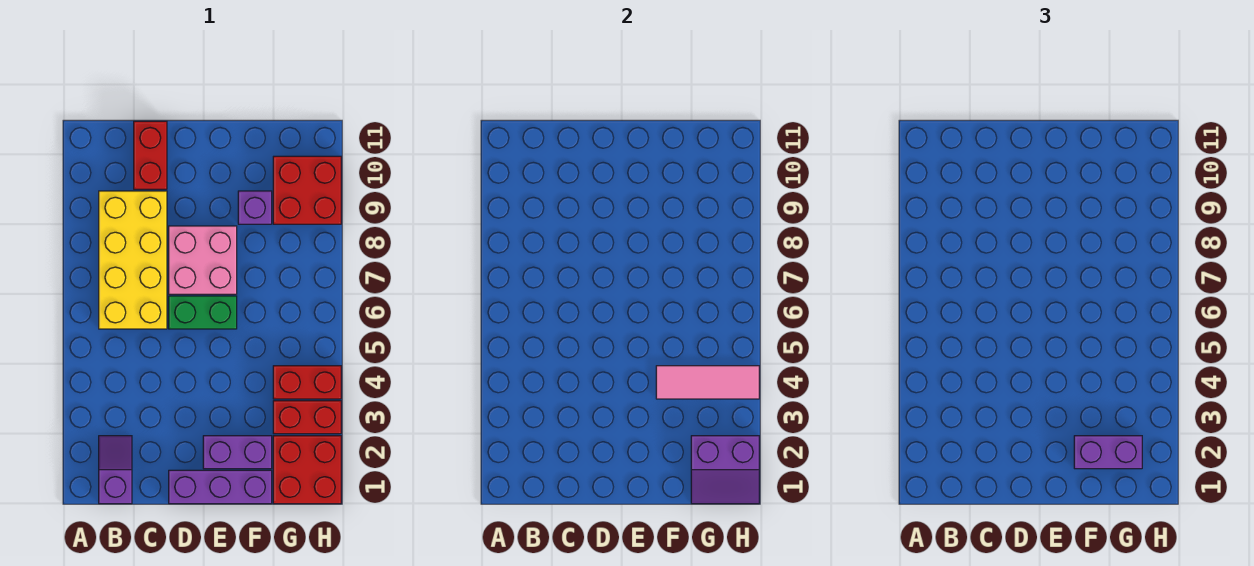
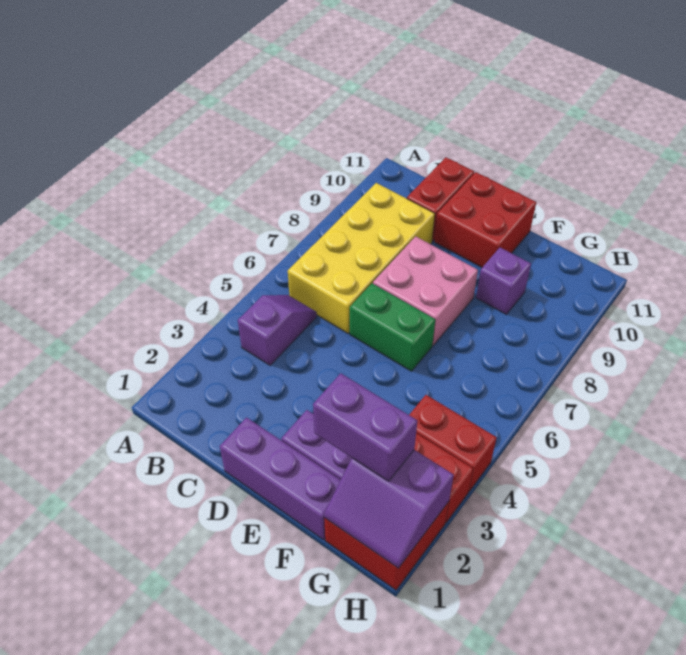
purple 1x2 slope [99,436,132,504] -> purple 1x2 slope moved to [238,295,317,365]
pink 1x3 tile [656,366,759,399] -> none
red 2x2 brick [273,156,341,224] -> red 2x2 brick moved to [434,172,536,267]

